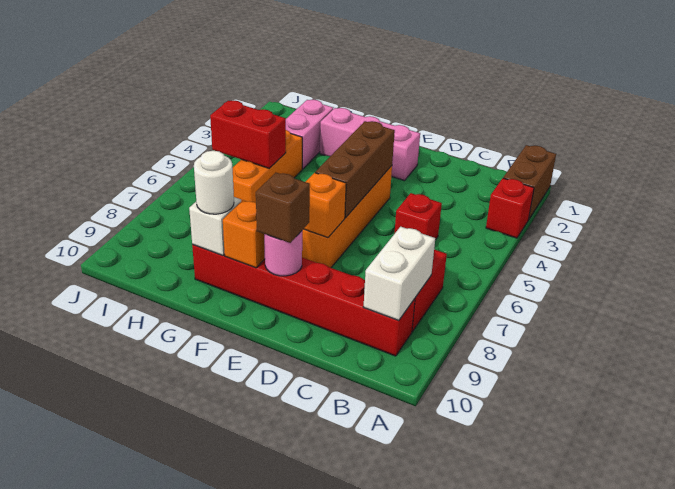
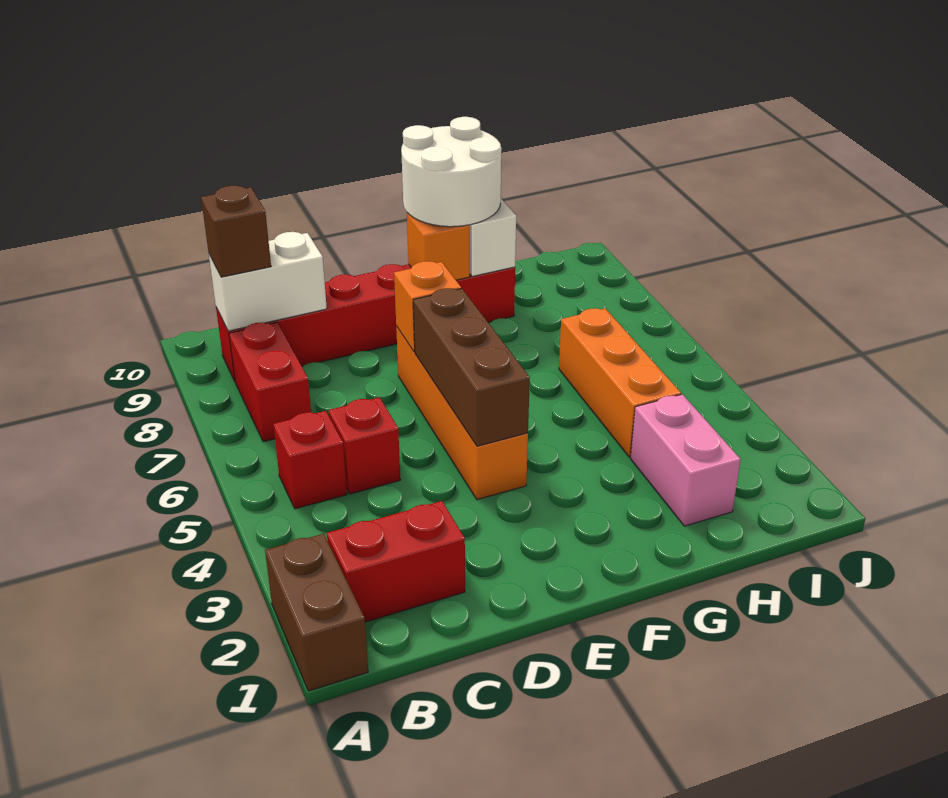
red 1x1 brick [486,178,534,238] -> red 1x1 brick moved to [273,411,347,509]
white 1x2 brick [363,227,435,321] -> white 1x2 brick turned to [209,232,327,331]
pink 1x3 brick [320,108,420,181] -> none
pink 1x1 round brick [264,231,302,276] -> none
brown 1x1 brick [256,173,310,243] -> brown 1x1 brick moved to [201,186,271,277]
white 1x1 round brick [194,151,234,214] -> white 2x2 round brick [401,117,501,227]
red 1x2 brick [210,100,286,168] -> red 1x2 brick moved to [327,501,465,622]

